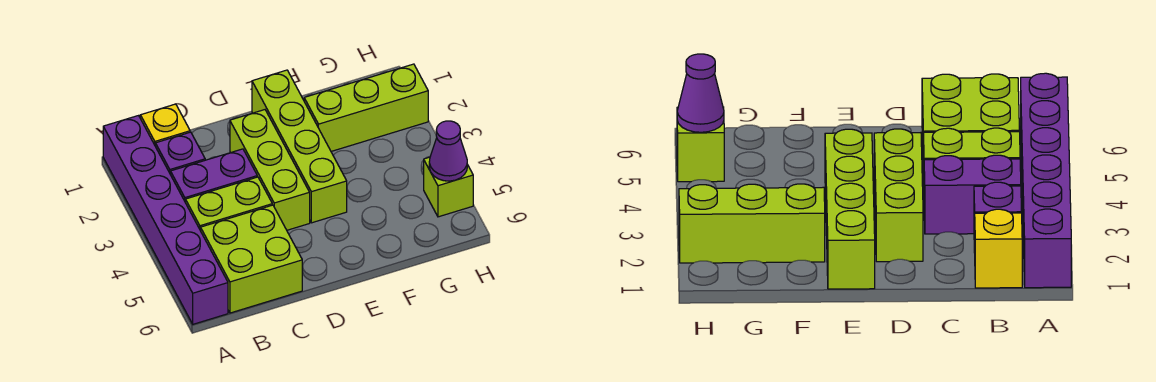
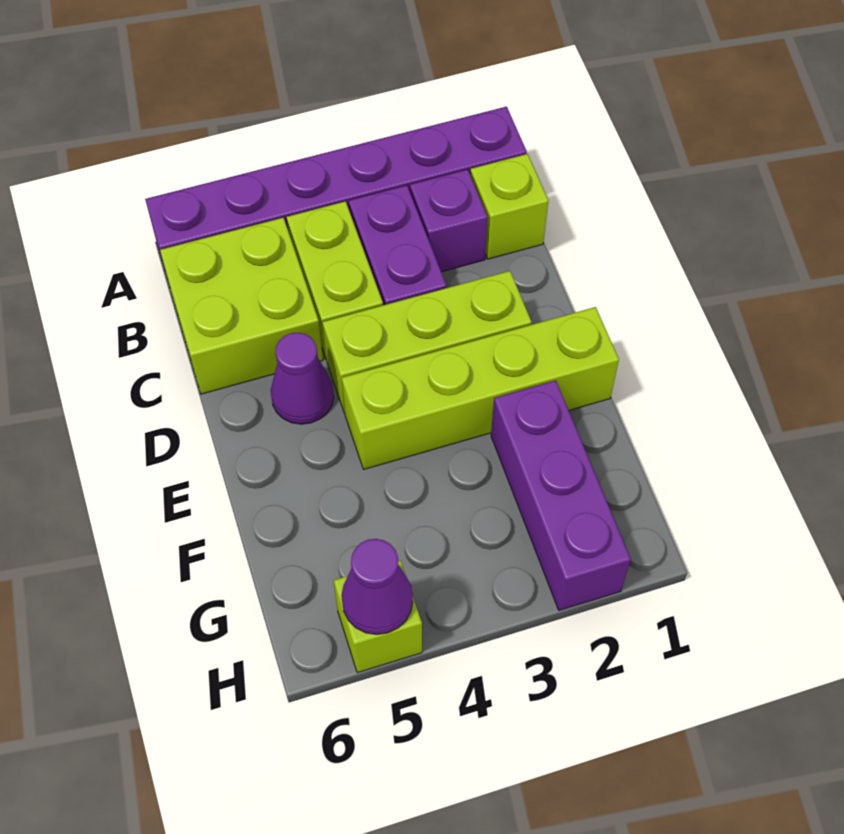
yellow 1x1 brick [140,104,190,145] -> lime 1x1 brick [470,154,548,259]
none -> purple 1x1 cone [271,333,334,424]
lime 1x3 brick [304,64,428,151] -> purple 1x3 brick [491,380,631,610]

